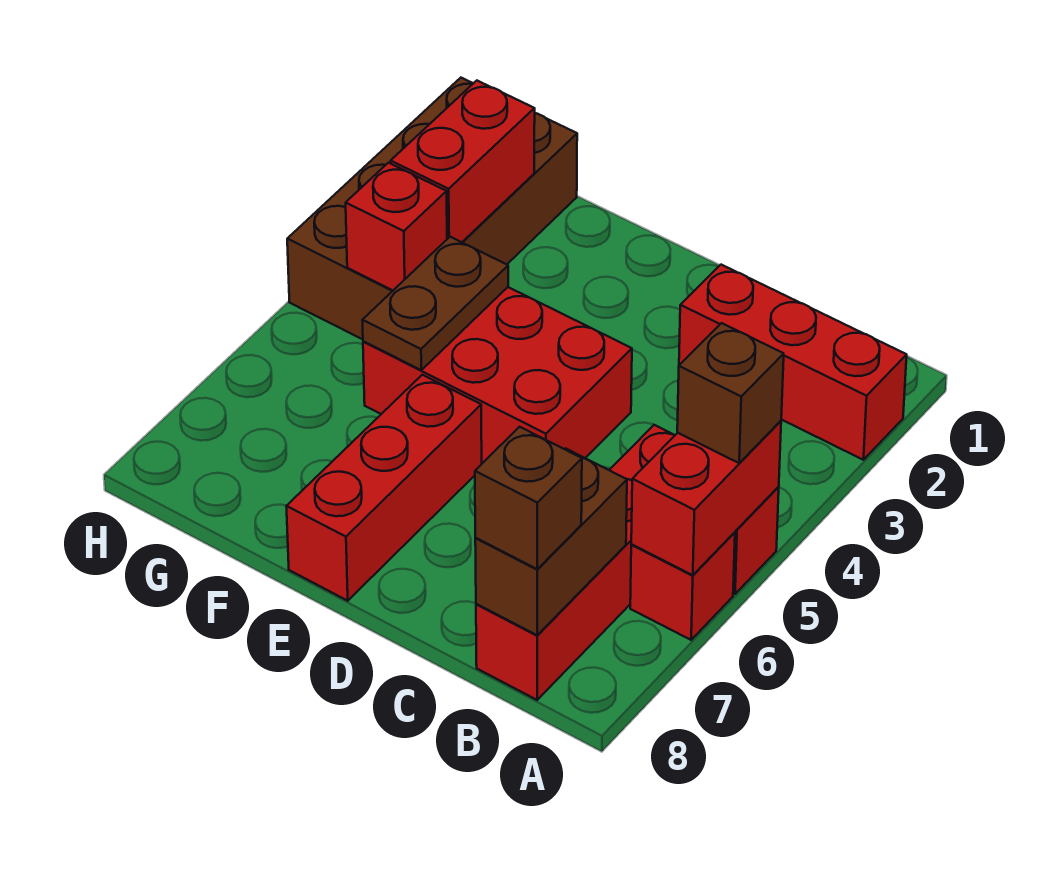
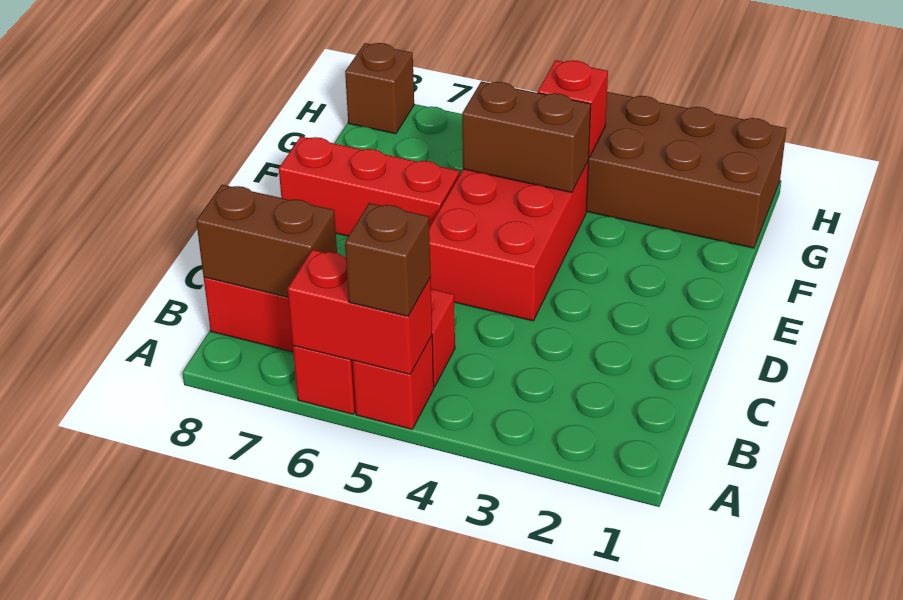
red 1x3 brick [679,265,907,460] -> none
brown 1x1 brick [475,427,582,569] -> brown 1x1 brick moved to [345,43,414,134]
brown 1x2 plate [362,237,508,370] -> brown 1x2 brick [462,81,591,193]
red 1x2 brick [391,81,535,242] -> none

